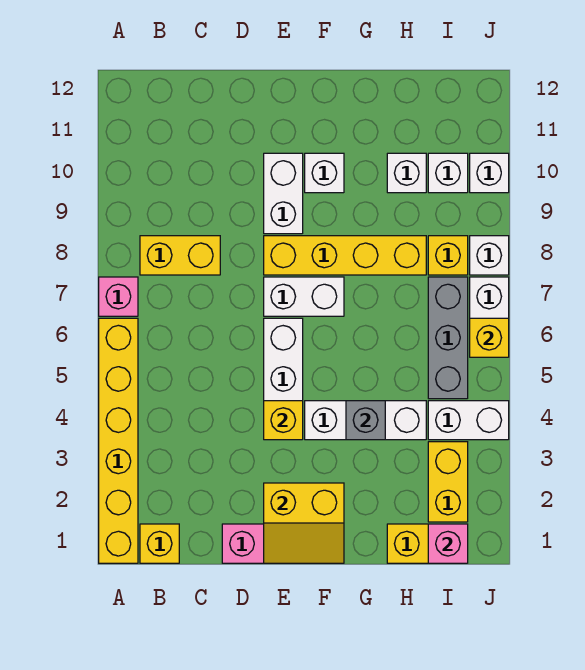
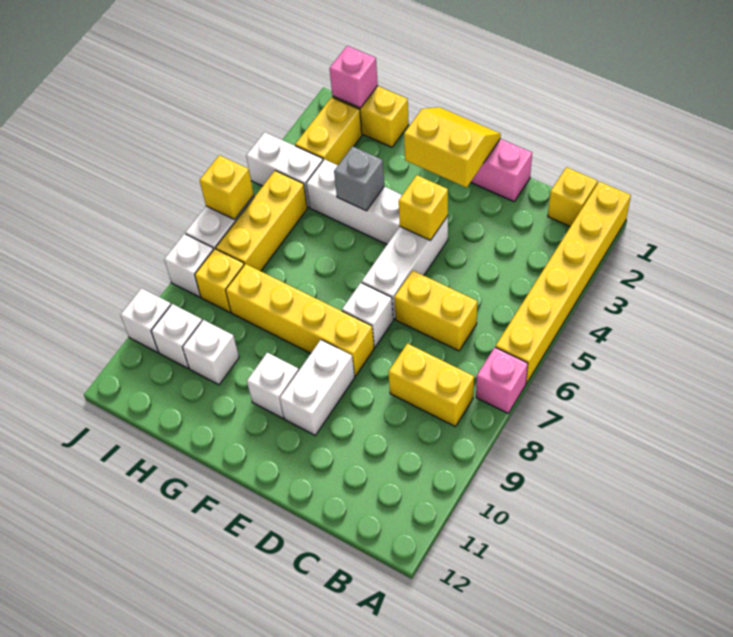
none -> yellow 1x2 brick [394,270,477,351]
white 1x2 brick [264,277,344,316] -> white 1x1 brick [342,283,393,347]
grey 1x3 brick [428,277,468,399] -> yellow 1x3 brick [216,171,307,271]

